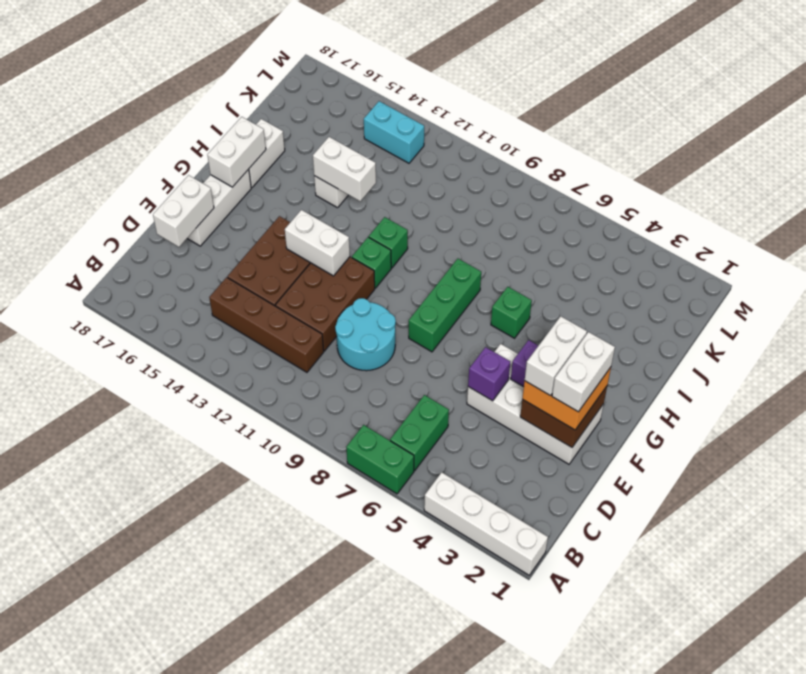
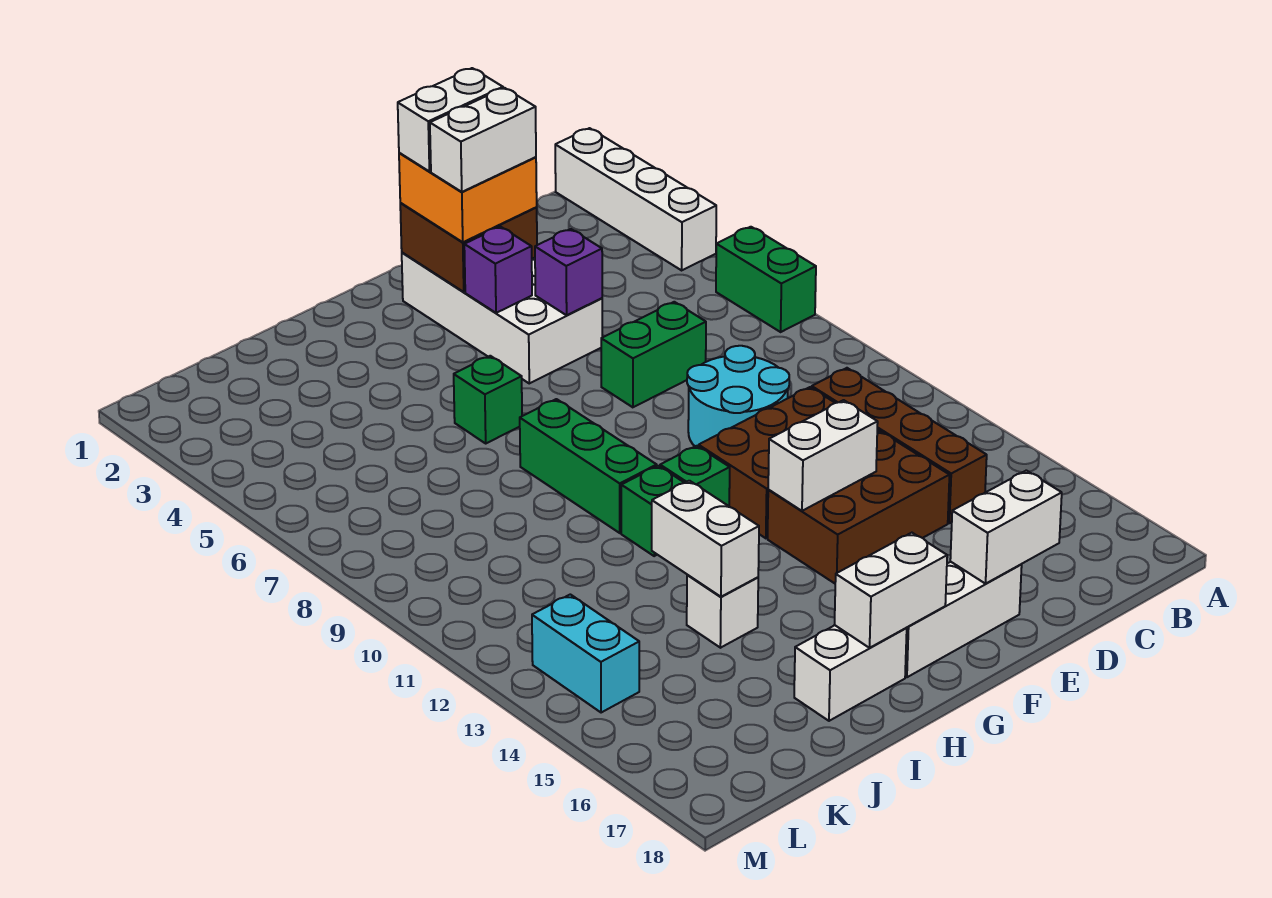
green 1x2 brick [390,395,449,471] -> green 1x2 brick moved to [601,302,706,407]
green 1x3 brick [409,259,481,352] -> green 1x3 brick turned to [520,399,657,533]
white 1x2 brick [285,210,350,276] -> white 1x2 brick turned to [768,400,878,511]

